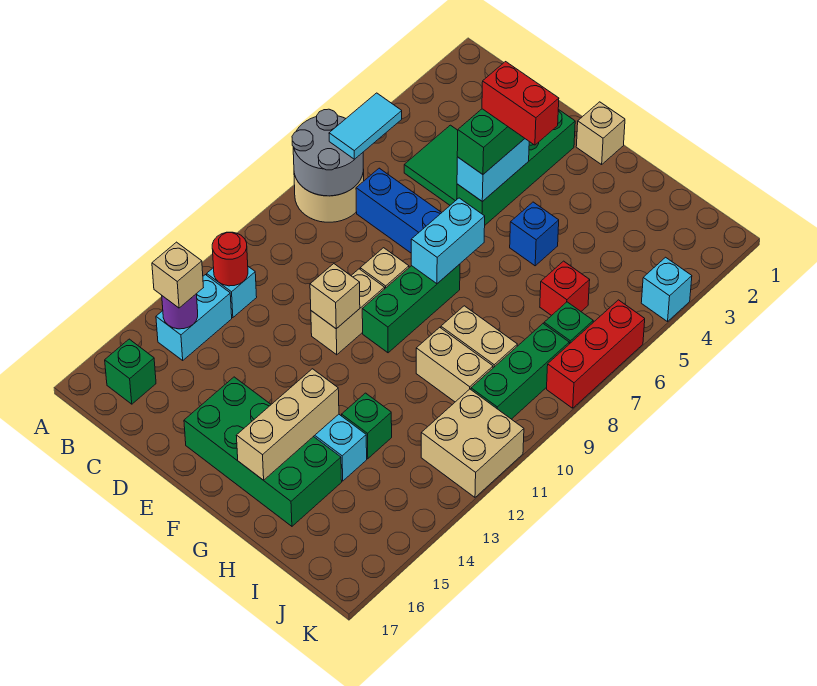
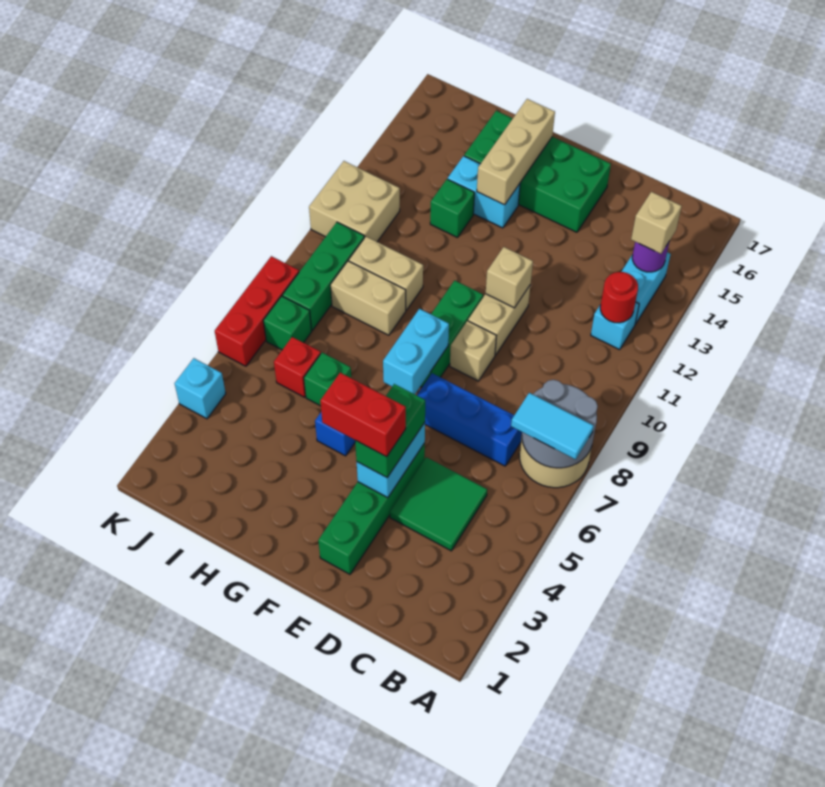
cyan 1x2 tile [329,93,402,159] -> cyan 1x2 tile turned to [511,393,594,459]
green 1x1 brick [105,339,156,404] -> green 1x1 brick moved to [304,353,351,406]
tan 1x1 brick [576,102,625,165] -> none

